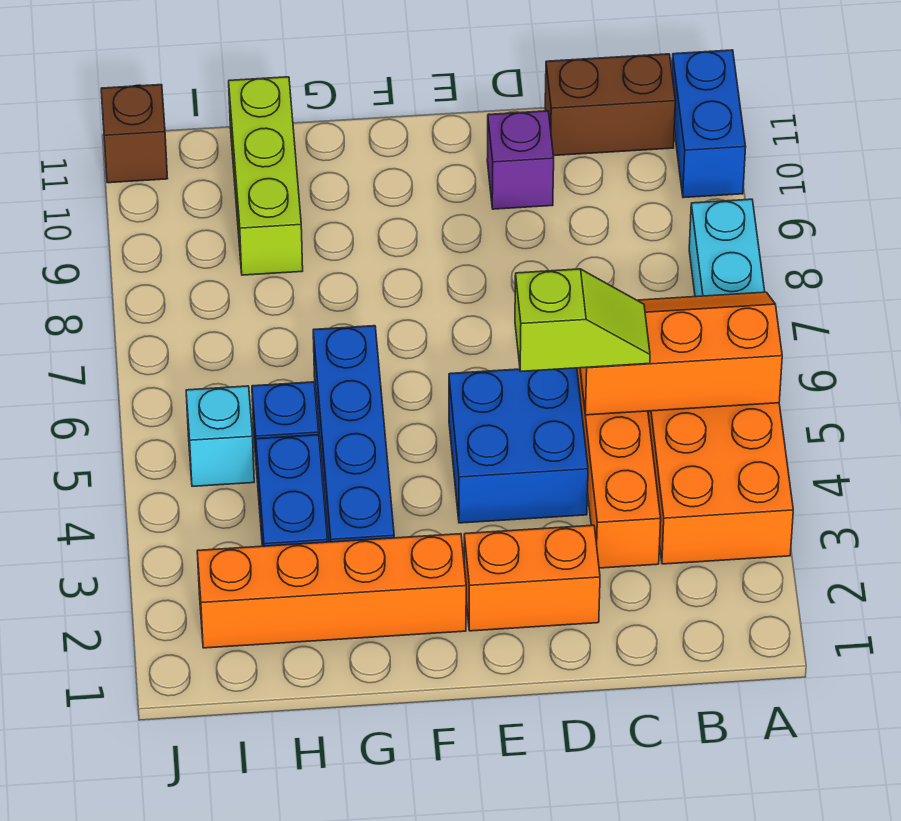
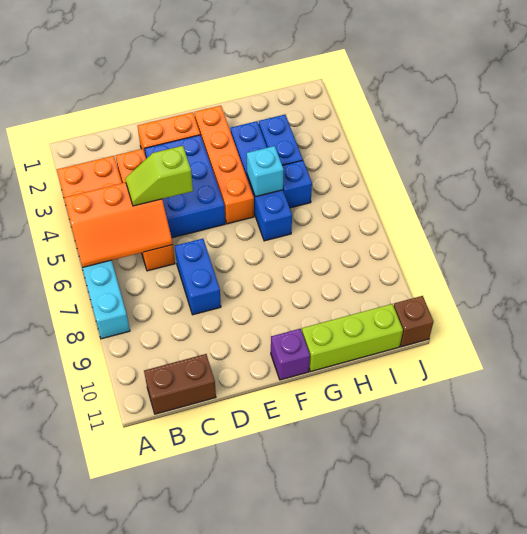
blue 1x2 brick [672,50,746,198] -> blue 1x2 brick moved to [175,239,221,315]
blue 2x2 brick [449,368,588,523] -> blue 2x3 brick [145,135,225,238]
purple 1x1 brick [487,111,554,209] -> purple 1x1 brick moved to [271,329,310,380]
orange 1x4 brick [197,534,466,648] -> orange 1x4 brick turned to [194,106,254,224]
lime 1x3 brick [229,77,303,275] -> lime 1x3 brick turned to [302,304,403,372]
cyan 1x1 brick [186,386,254,486] -> cyan 1x1 brick moved to [247,146,284,197]

